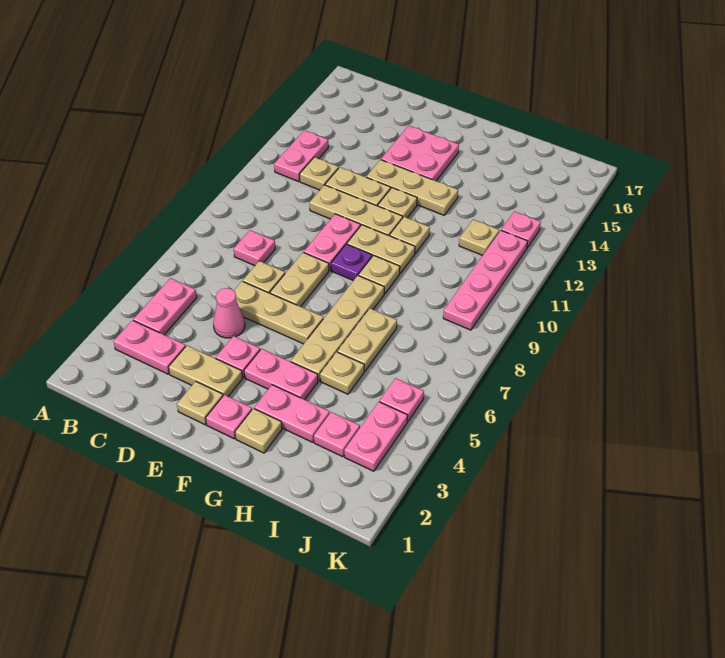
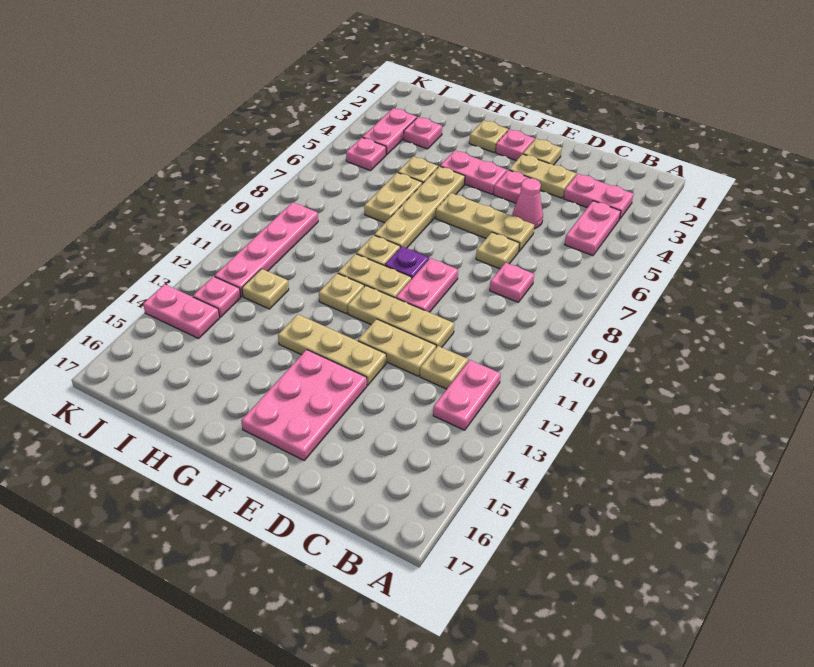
tan 1x2 plate [270,252,329,307] -> none
pink 2x2 plate [381,126,459,181] -> pink 2x3 plate [241,350,367,460]
tan 1x1 plate [378,188,417,218] -> none
pink 1x2 plate [254,385,330,442] -> pink 1x2 plate moved to [143,284,220,339]

